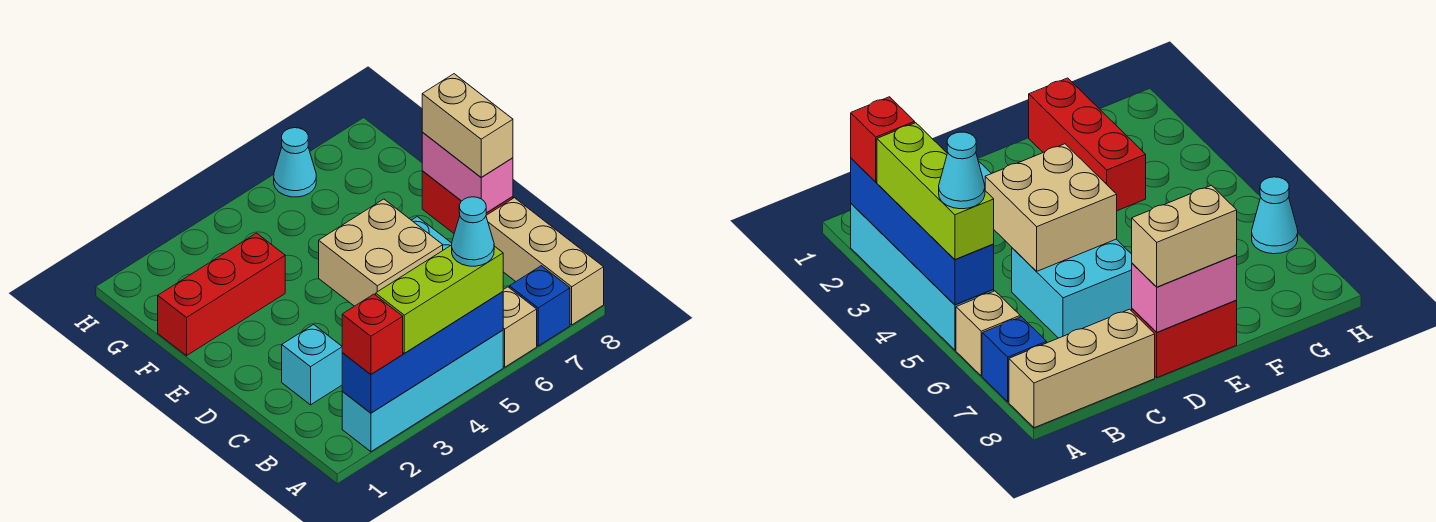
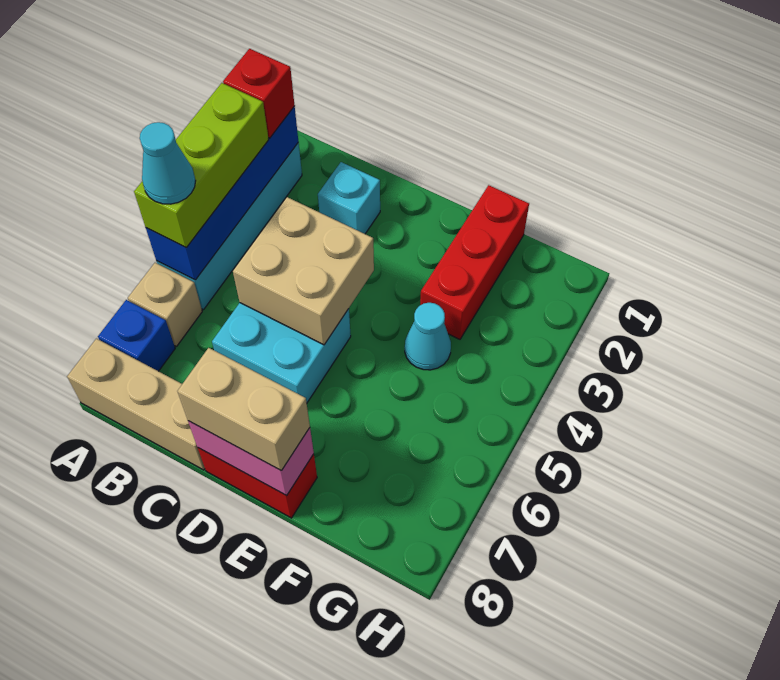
cyan 1x1 cone [274,128,316,197] -> cyan 1x1 cone moved to [405,303,451,370]

